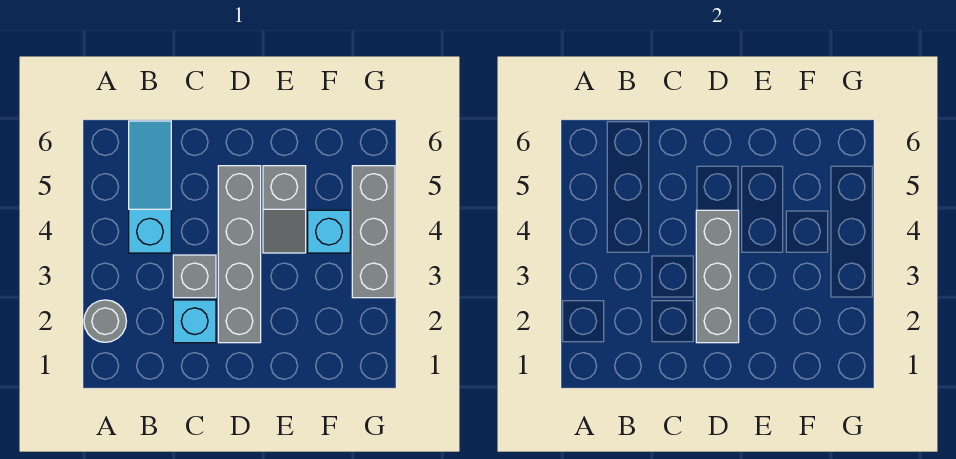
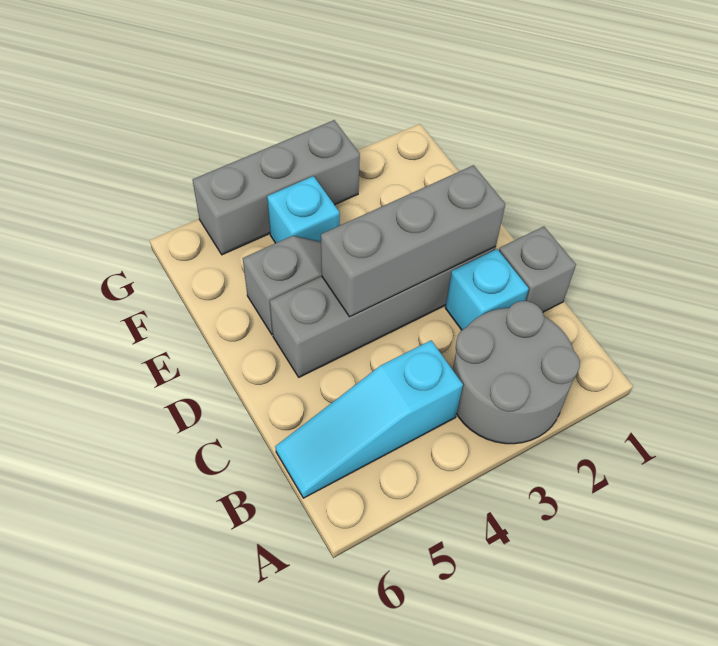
grey 1x1 round brick [84,300,126,342] -> grey 2x2 round brick [453,301,580,444]
grey 1x1 brick [173,255,216,298] -> grey 1x1 brick moved to [499,227,576,312]

